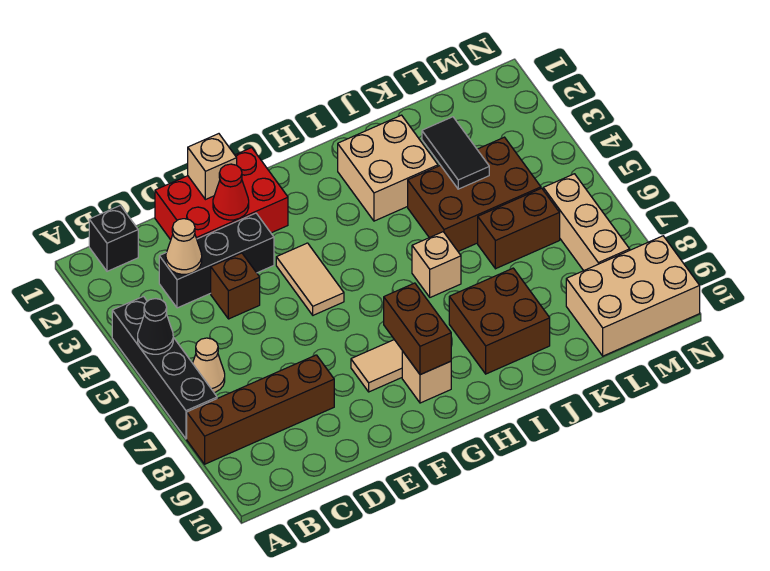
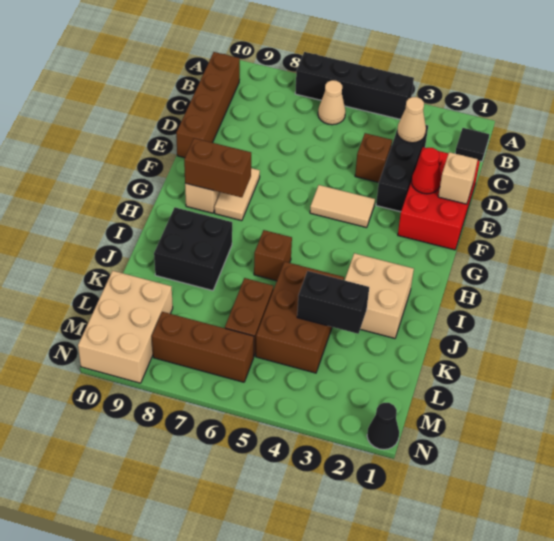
black 1x1 cone [138,299,173,354] -> black 1x1 cone moved to [367,403,399,449]
brown 1x4 brick [187,355,334,464] -> brown 1x4 brick moved to [176,52,240,158]
black 1x1 brick [89,205,138,271] -> black 1x1 tile [455,128,490,161]
tan 1x1 brick [412,232,461,297] -> brown 1x1 brick [254,230,292,281]
brown 2x2 brick [449,268,550,374] -> black 2x2 brick [154,207,232,291]
black 1x2 tile [422,117,489,189] -> black 1x2 brick [297,271,369,334]
tan 1x3 brick [543,174,630,271] -> brown 1x3 brick [152,312,254,382]

